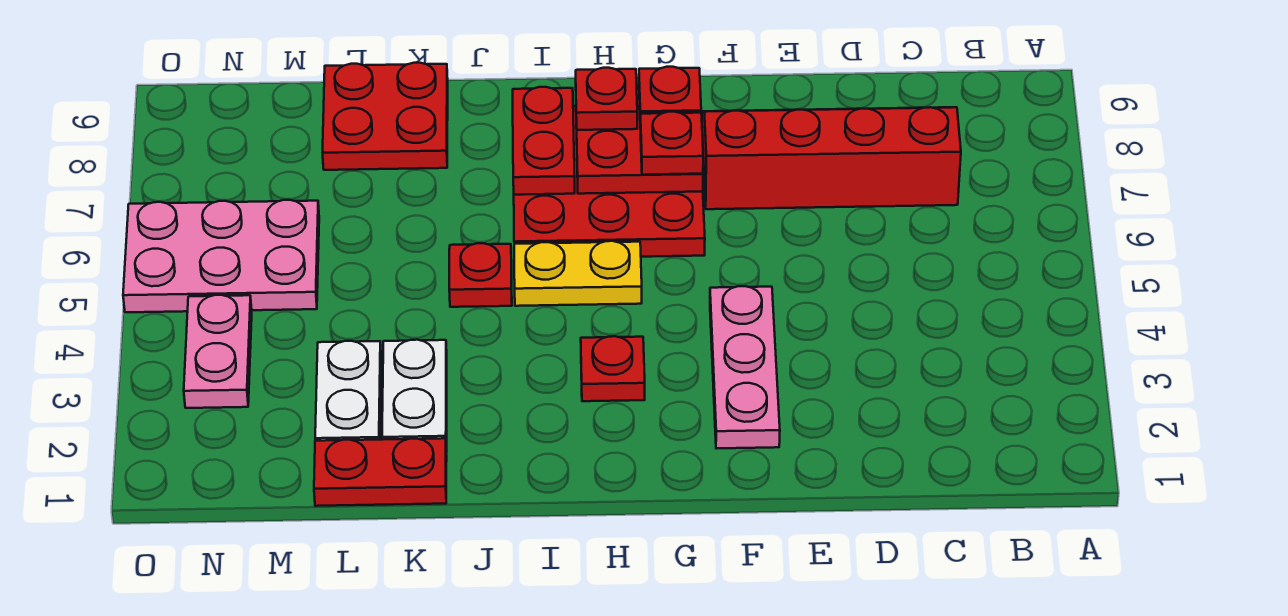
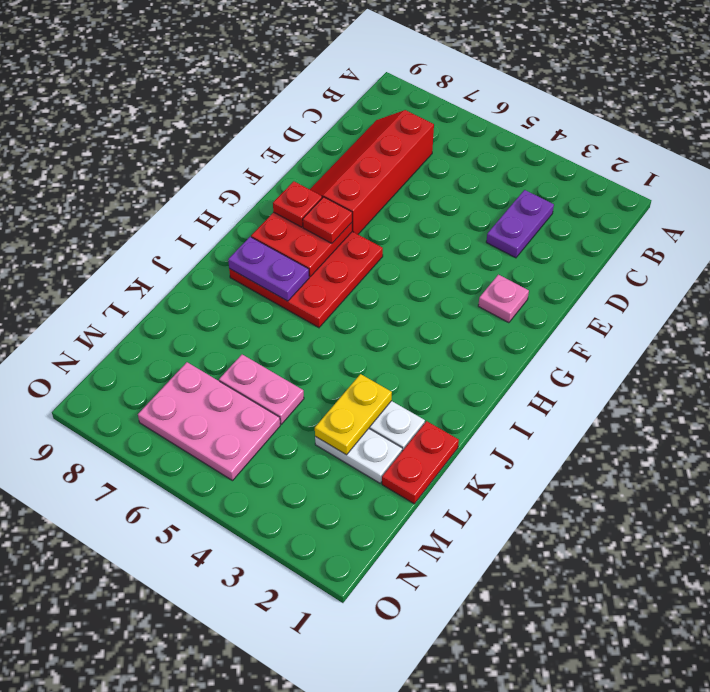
none -> purple 1x2 plate [486,190,554,258]
pink 1x3 plate [710,286,780,449] -> pink 1x1 plate [478,275,529,323]
red 1x1 plate [581,336,645,401] -> none
yellow 1x2 plate [514,241,642,306] -> yellow 1x2 plate moved to [315,374,392,455]
red 1x1 plate [576,68,637,130] -> none
red 1x2 plate [513,87,575,195] -> purple 1x2 plate [228,237,309,301]
red 1x1 plate [449,243,512,307] -> none
red 2x2 plate [323,63,448,170] -> none
pink 2x3 plate [123,200,319,312] -> pink 2x3 plate turned to [138,362,280,481]
pink 1x2 plate [184,295,252,408] -> pink 1x2 plate moved to [219,355,304,424]

